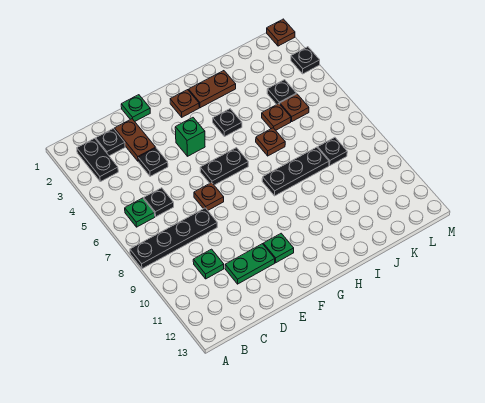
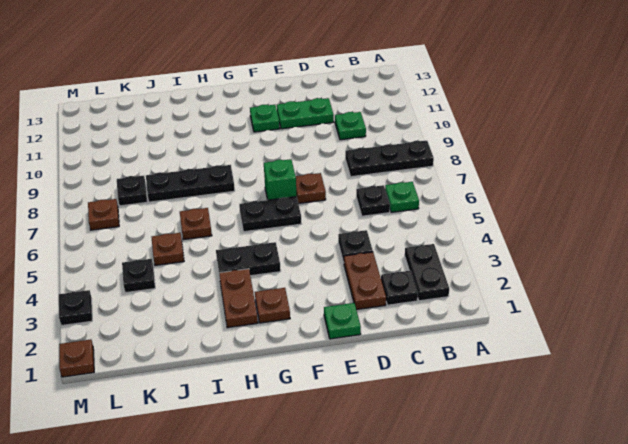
black 1x4 plate [130,208,217,269] -> black 1x3 plate [345,141,434,177]
green 1x1 brick [175,118,205,156] -> green 1x1 brick moved to [264,159,297,200]
brown 1x2 plate [189,71,236,108] -> brown 1x2 plate turned to [219,269,258,328]
black 1x1 plate [213,109,242,137] -> black 1x2 plate [216,242,281,276]
brown 1x1 plate [280,94,309,121] -> brown 1x1 plate moved to [88,199,119,230]

